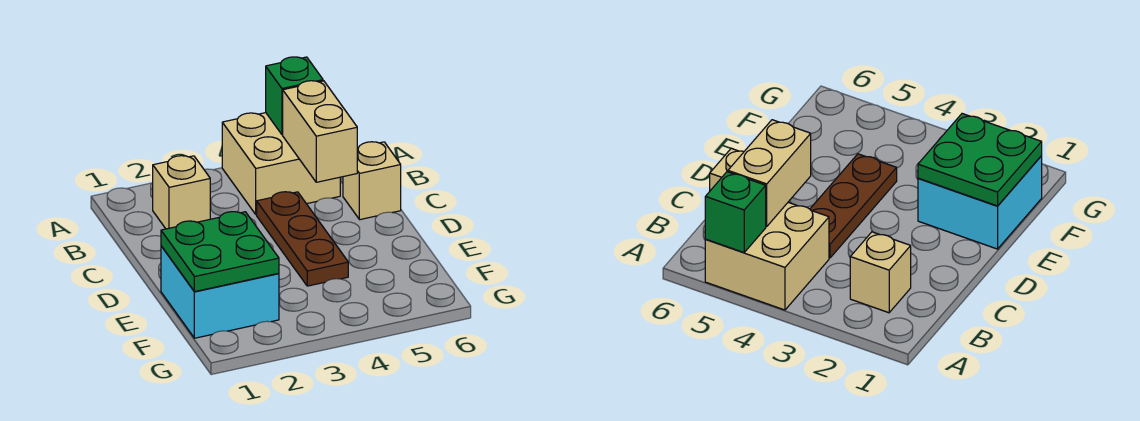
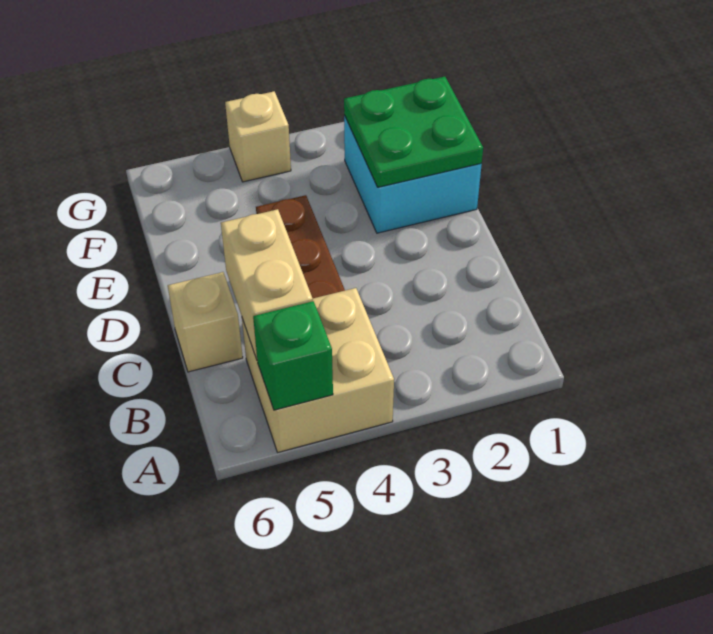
tan 1x1 brick [153,156,210,229] -> tan 1x1 brick moved to [225,91,291,182]

